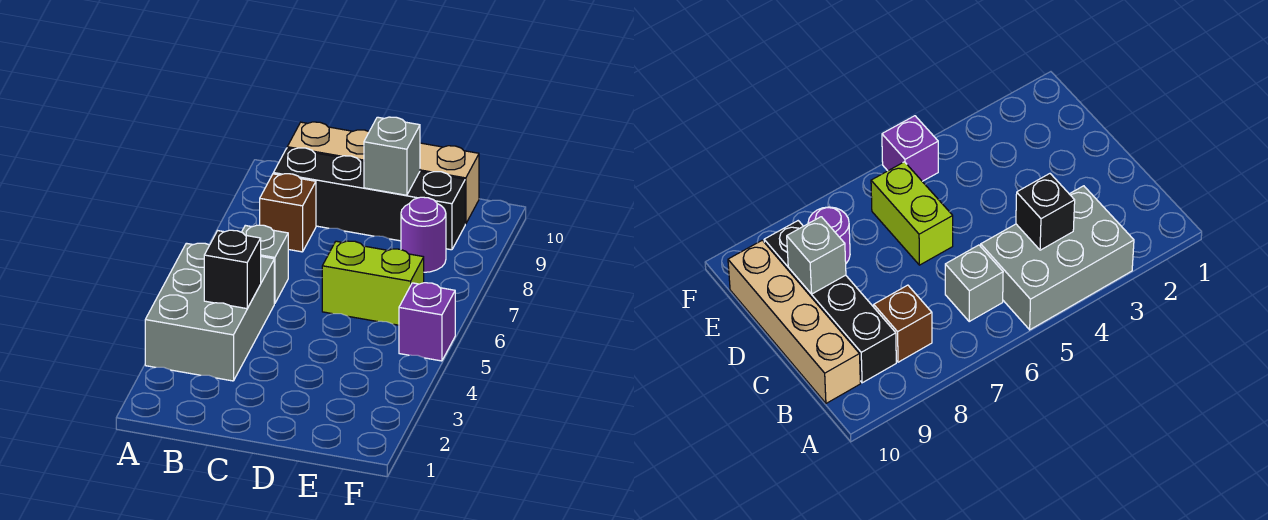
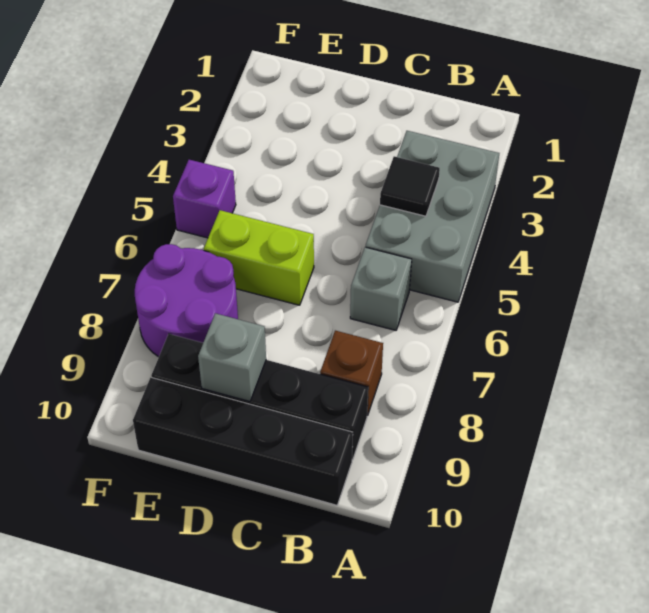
black 1x1 brick [204,230,261,309] -> black 1x1 tile [380,156,440,216]
tan 1x4 brick [287,122,479,224] -> black 1x4 brick [133,378,353,505]
purple 1x1 round brick [401,197,446,272] -> purple 2x2 round brick [135,244,238,357]

